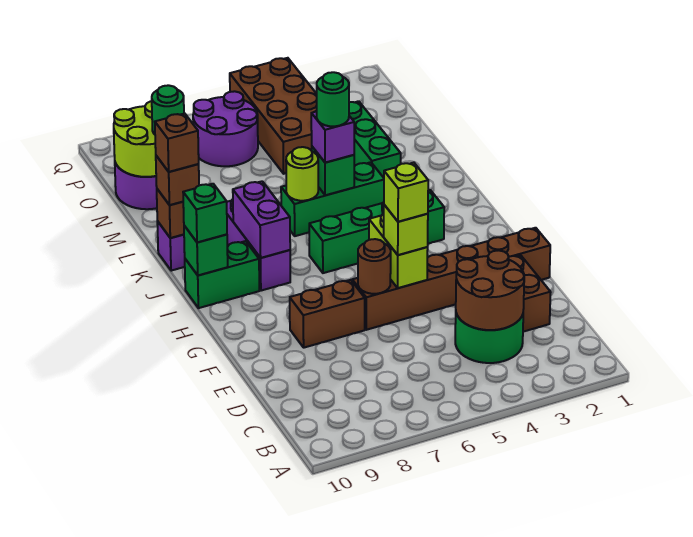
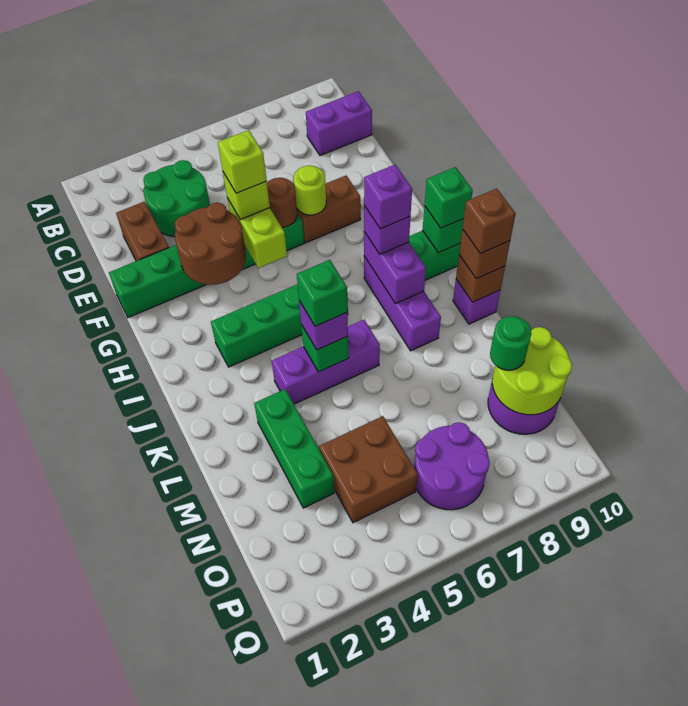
brown 2x2 round brick [456,251,524,330] -> brown 2x2 round brick moved to [175,203,246,285]
none -> purple 1x2 brick [306,91,372,156]
brown 1x6 brick [352,228,550,330] -> green 1x6 brick [109,212,304,318]
none -> purple 1x1 brick [364,206,410,254]
none -> purple 1x1 brick [364,165,412,229]
green 1x3 brick [281,162,384,236] -> purple 1x3 brick [272,320,380,404]
green 1x1 round brick [317,72,349,126] -> green 1x1 brick [297,260,347,326]
lime 1x1 round brick [286,147,318,201] -> lime 1x1 round brick moved to [294,165,326,215]
brown 2x4 brick [230,58,317,174] -> brown 2x2 brick [319,416,418,523]

